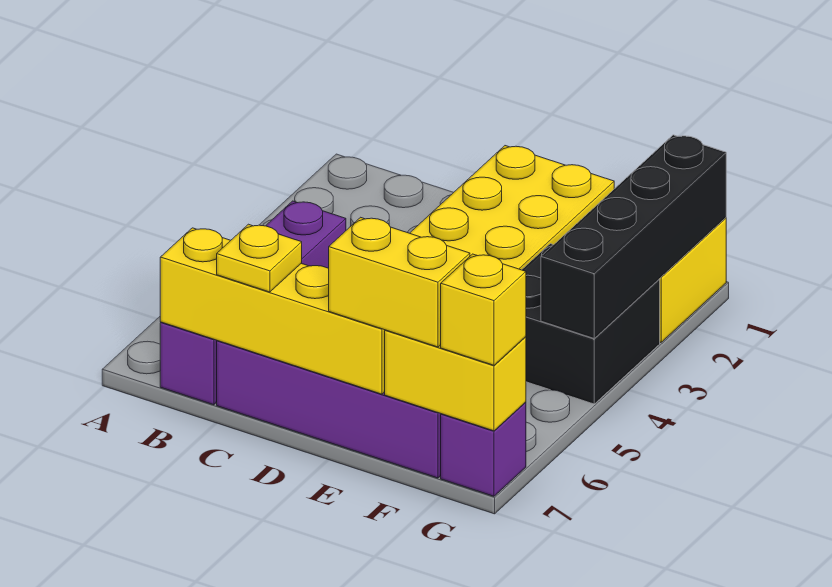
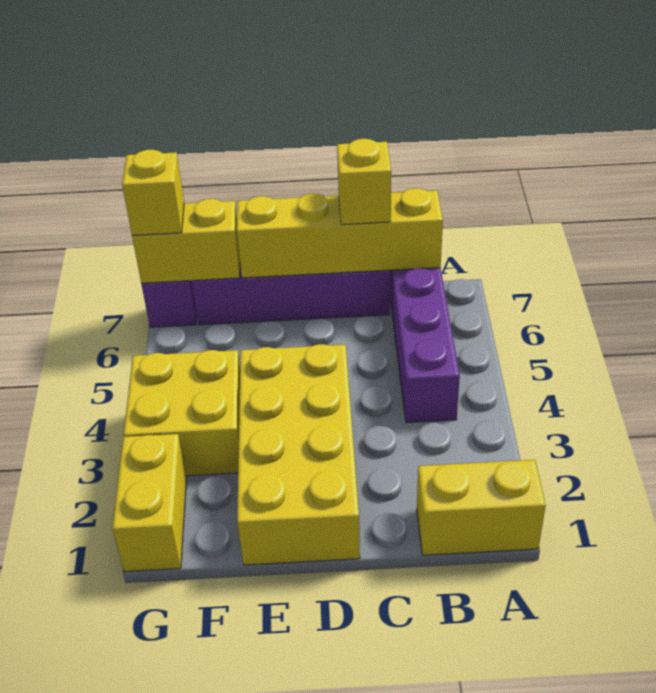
yellow 1x1 plate [217,224,302,292] -> yellow 1x1 brick [337,139,391,225]
yellow 1x2 brick [329,217,470,347] -> yellow 1x2 brick moved to [417,460,546,555]
black 2x2 brick [522,244,660,404] -> yellow 2x2 brick [123,350,240,476]
black 1x4 brick [541,135,726,338] -> none

